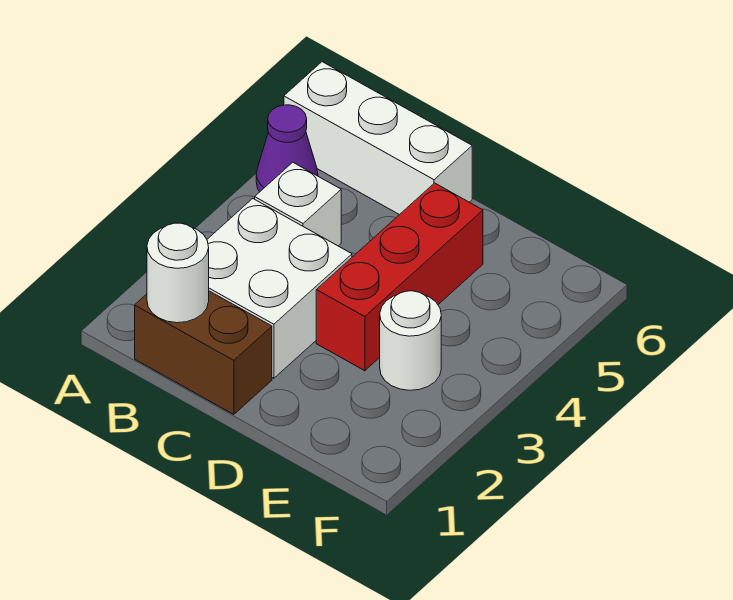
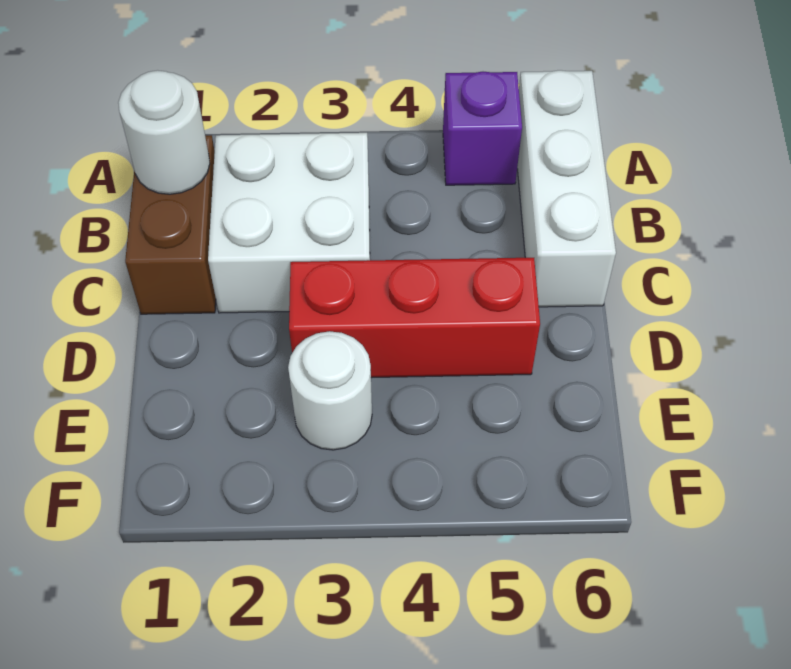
purple 1x1 cone [256,105,318,192] -> purple 1x1 brick [443,72,522,185]
white 1x1 brick [255,162,341,246] -> none

